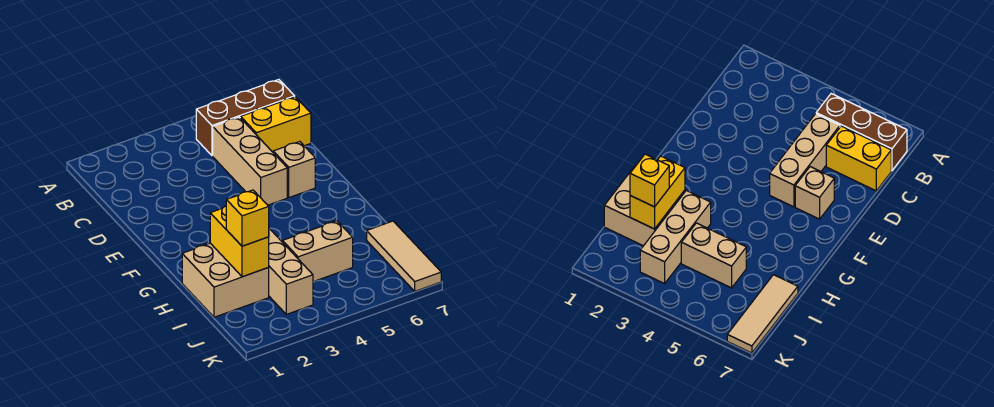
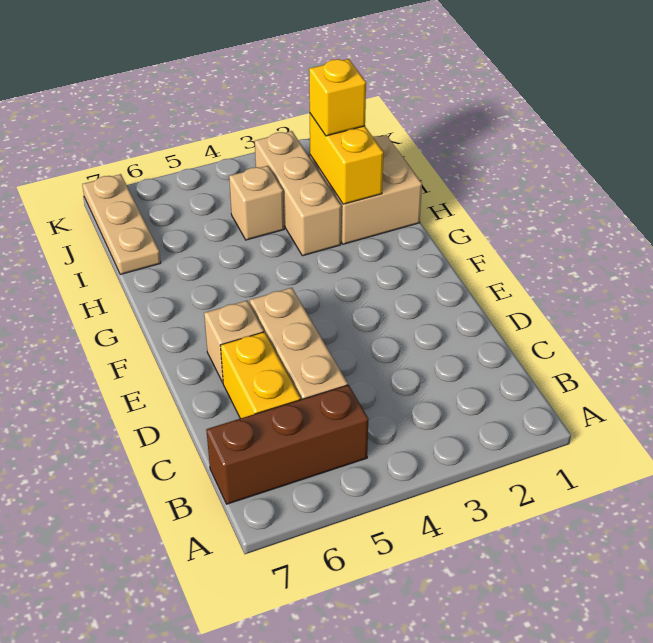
yellow 1x2 brick [241,97,311,152] -> yellow 1x2 brick turned to [220,332,301,418]
tan 1x2 brick [282,221,353,282] -> tan 1x1 brick [229,166,284,240]
tan 1x3 tile [367,221,441,291] -> tan 1x3 plate [82,174,161,274]

